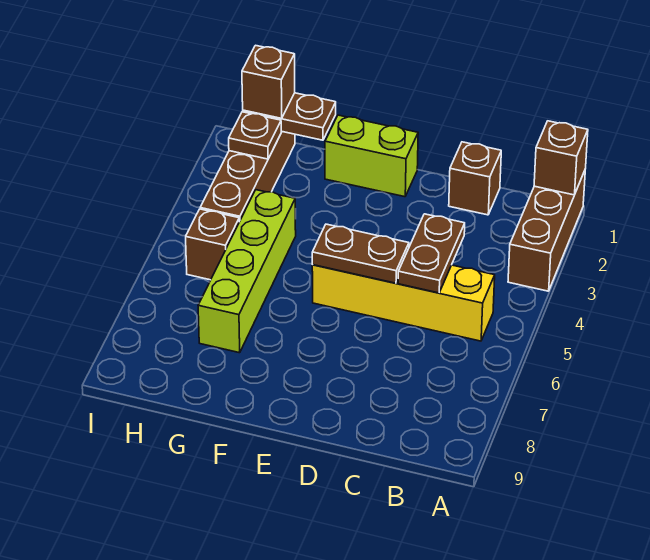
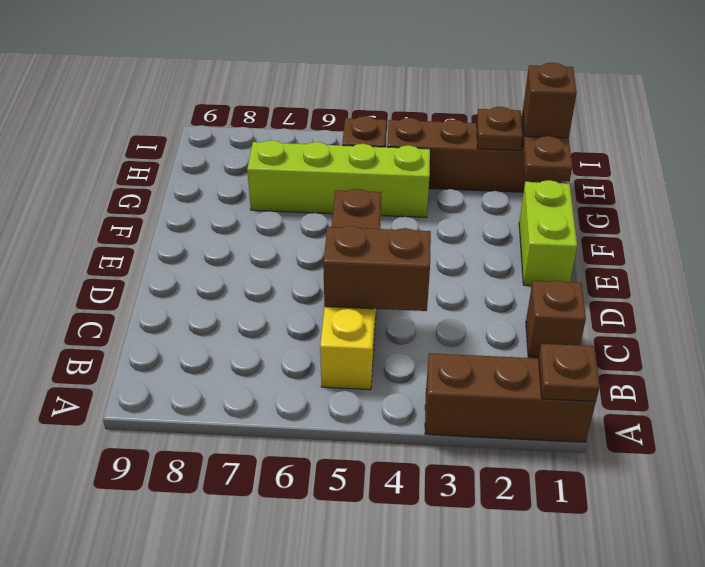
brown 1x1 brick [534,121,588,195] -> brown 1x1 plate [539,344,599,401]
brown 1x2 plate [398,214,465,293] -> brown 1x2 brick [323,226,431,311]

